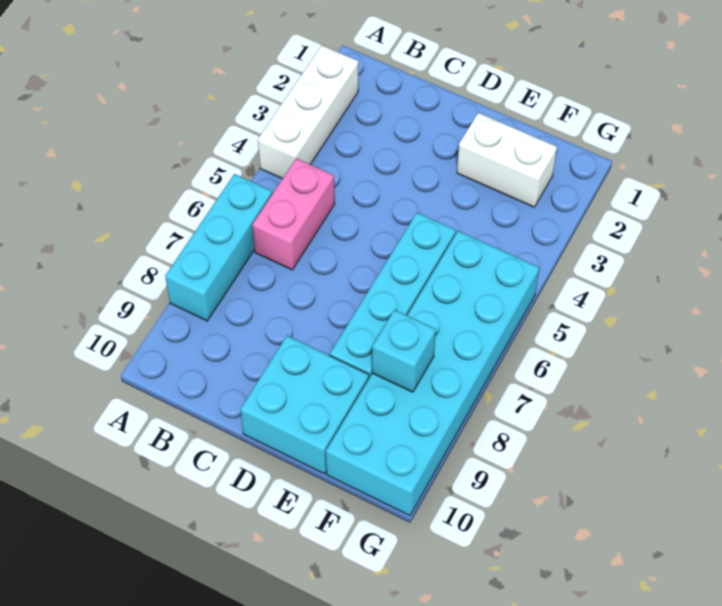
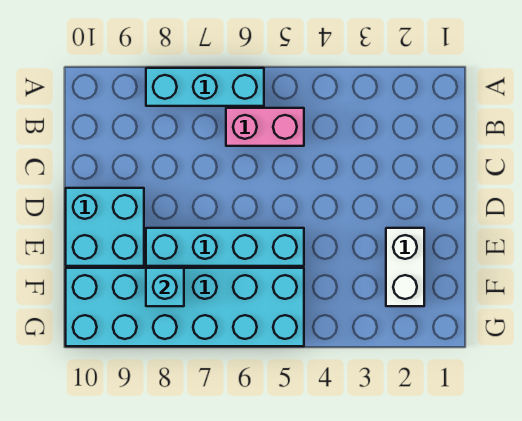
white 1x3 brick [258,45,358,179] -> none

